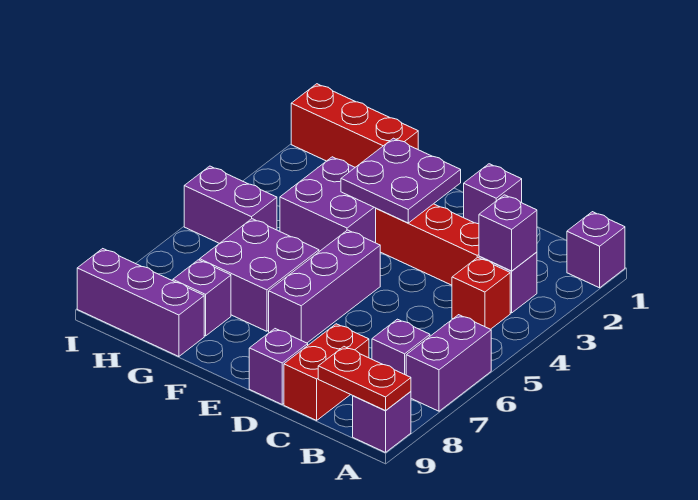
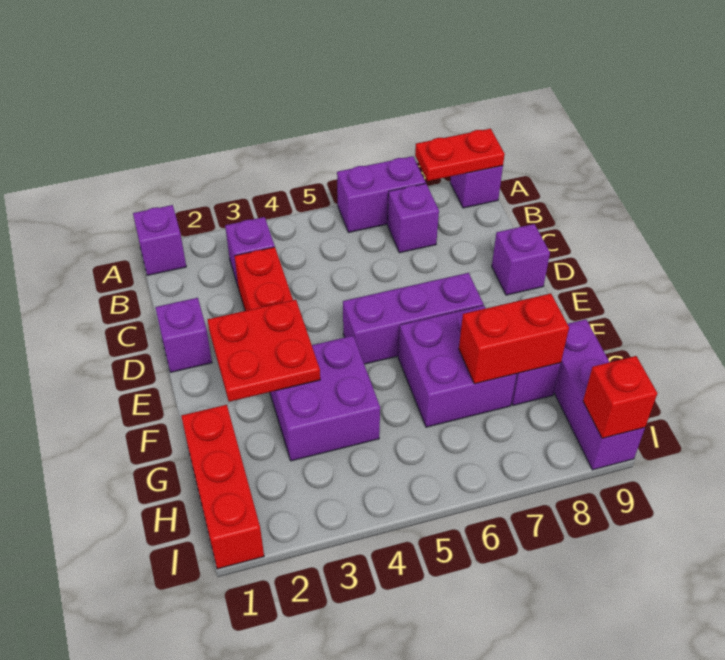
red 1x2 plate [318,347,411,411] -> red 1x2 plate turned to [415,129,505,181]
purple 1x1 brick [479,195,537,271] -> none
red 1x1 brick [452,257,510,329] -> red 1x1 brick moved to [583,356,657,438]
red 1x2 brick [284,324,369,420] -> red 1x2 brick moved to [459,294,569,384]
purple 2x2 plate [341,138,461,223] -> red 2x2 plate [208,300,320,402]
purple 1x2 brick [184,166,277,243] -> none

